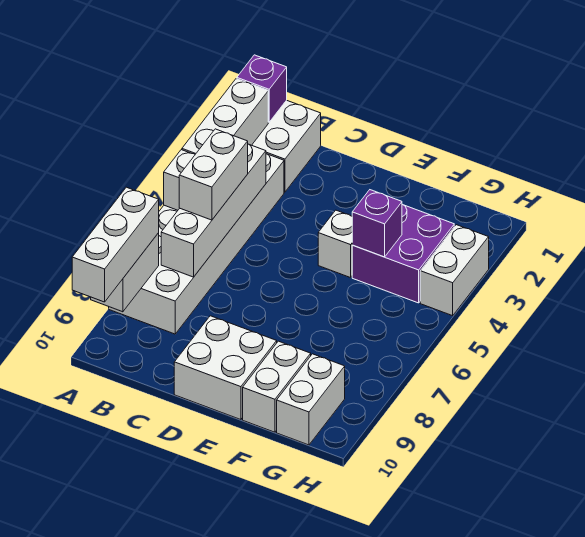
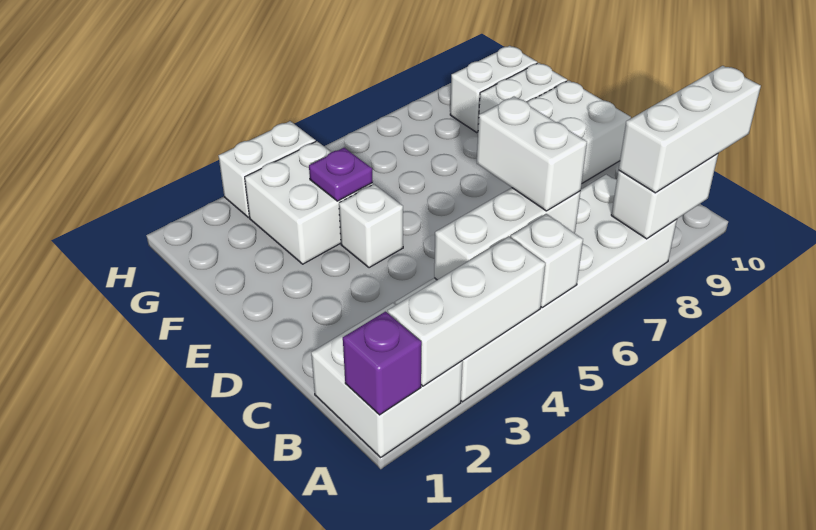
white 1x4 brick [161,144,266,277] -> white 1x3 brick [434,188,581,280]
white 1x2 brick [179,129,248,220] -> white 1x2 brick turned to [477,97,587,211]
purple 2x2 brick [352,204,454,303] -> white 2x2 brick [245,141,373,264]
purple 1x1 brick [352,190,402,257] -> purple 1x1 plate [309,148,373,201]

